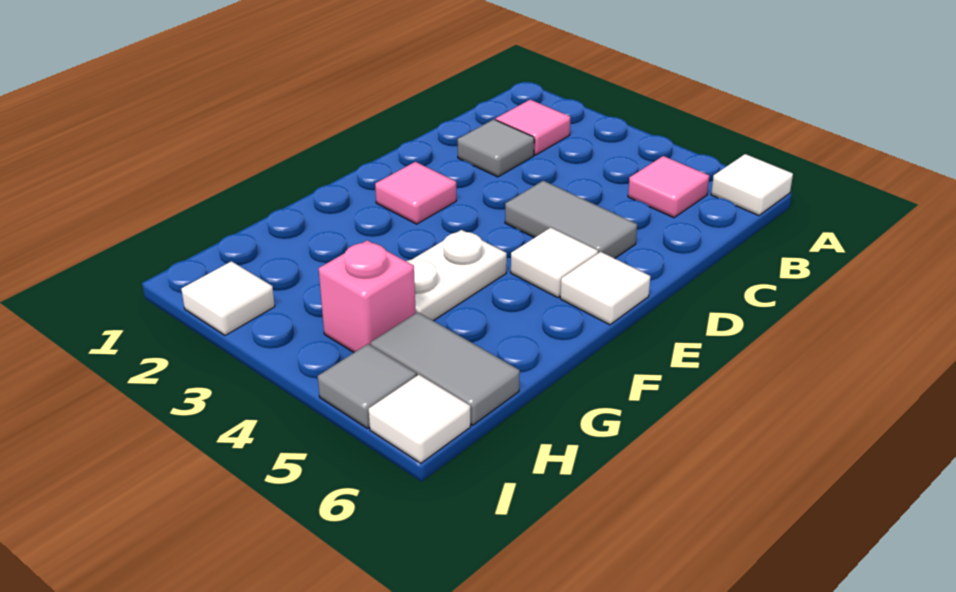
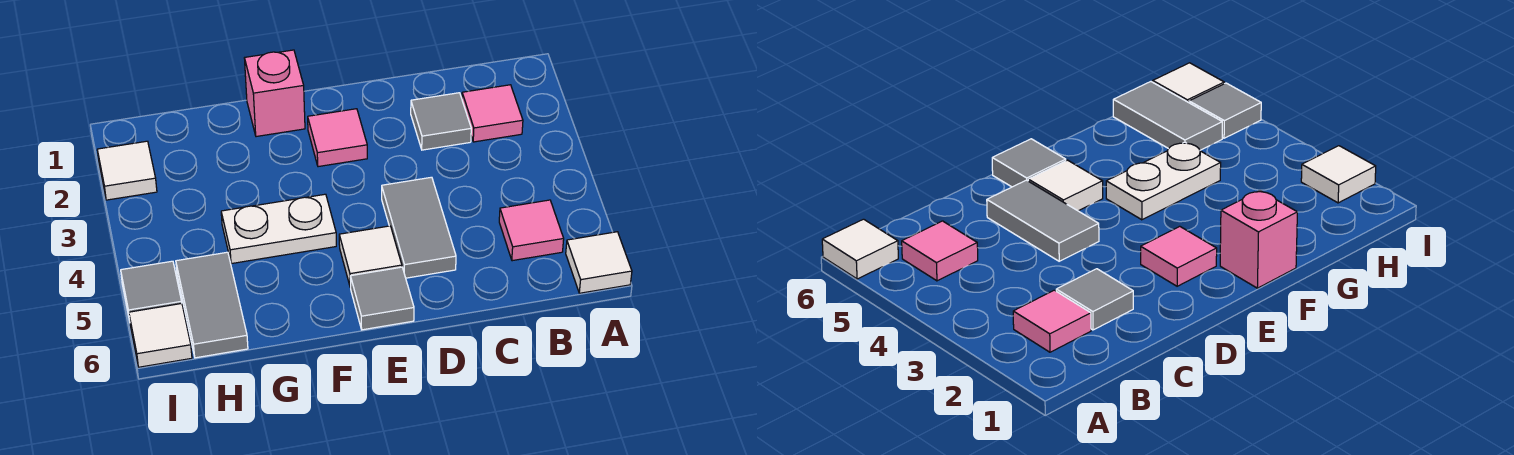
white 1x1 tile [560,252,650,325] -> grey 1x1 tile [350,267,414,330]
pink 1x1 brick [319,240,416,352] -> pink 1x1 brick moved to [244,50,305,137]

